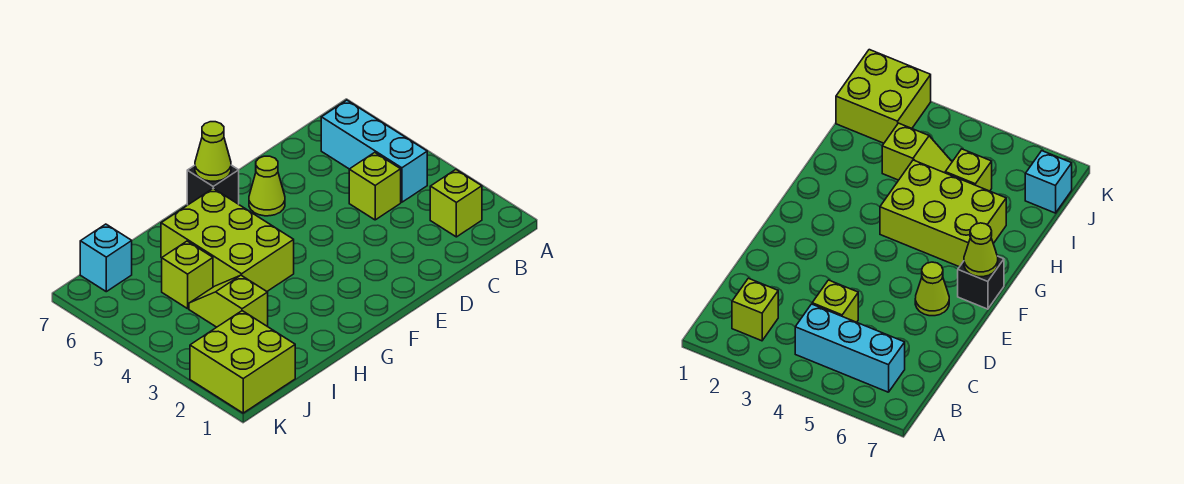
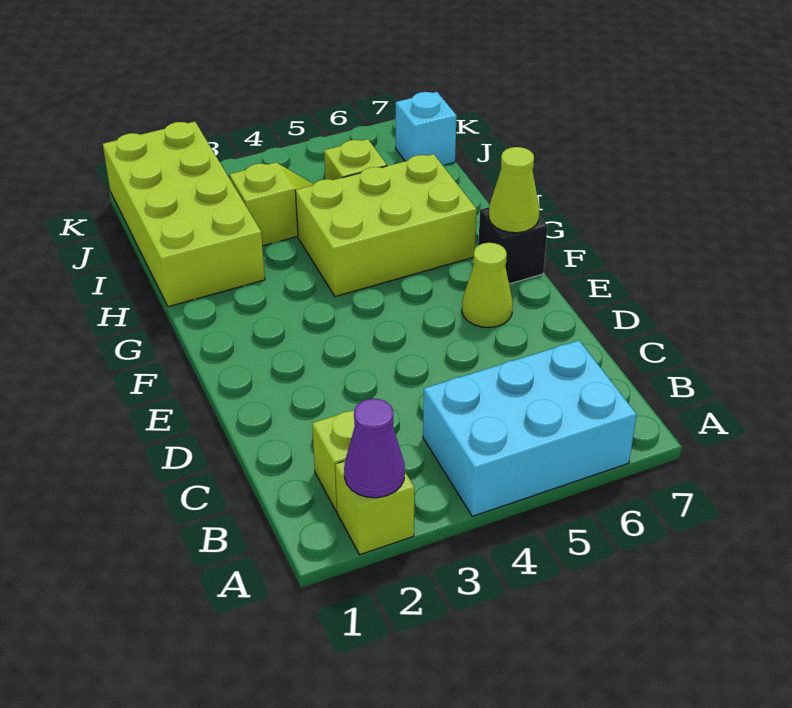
none -> purple 1x1 cone [344,399,405,498]
cyan 1x3 brick [321,100,427,202] -> cyan 2x3 brick [423,341,637,516]
lime 1x1 brick [349,152,401,220] -> lime 1x1 brick moved to [335,461,414,555]
lime 2x2 brick [190,311,295,413] -> lime 2x4 brick [103,122,265,307]

